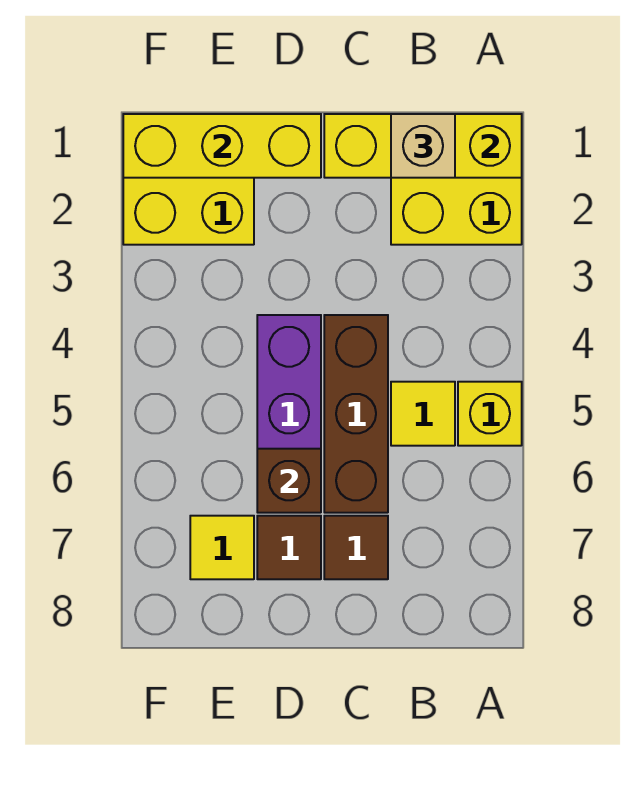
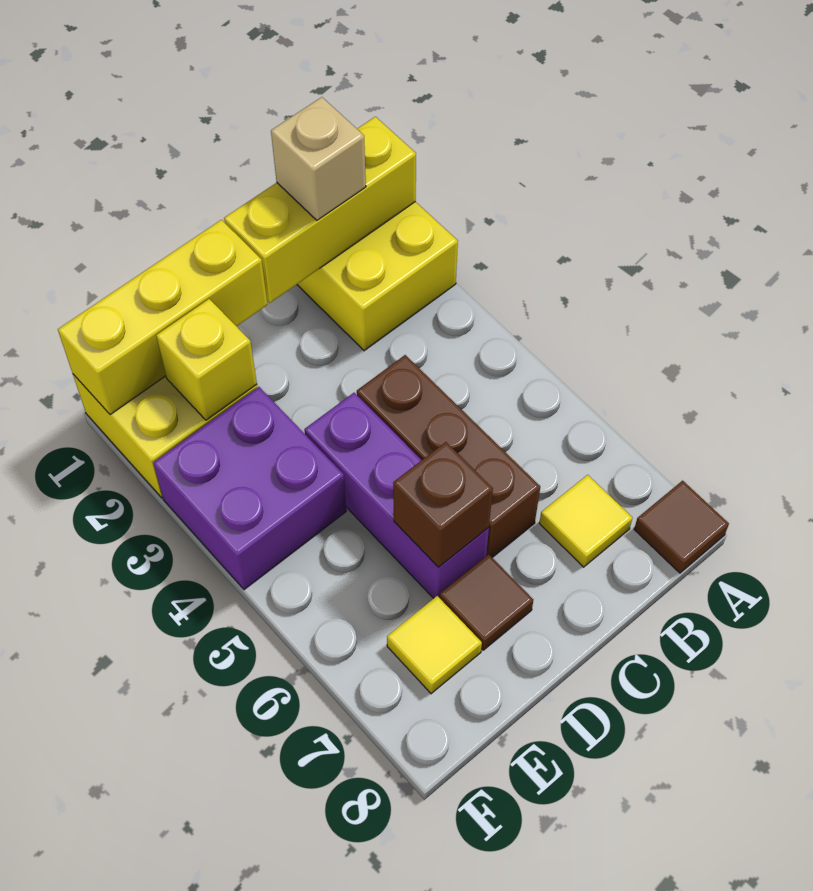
yellow 1x1 brick [458,382,522,446] -> yellow 1x1 brick moved to [156,299,257,420]
yellow 1x1 tile [391,382,455,446] -> yellow 1x1 tile moved to [539,475,633,567]
brown 1x1 tile [324,516,388,579] -> brown 1x1 tile moved to [634,481,729,573]
none -> purple 2x2 brick [153,387,346,590]

